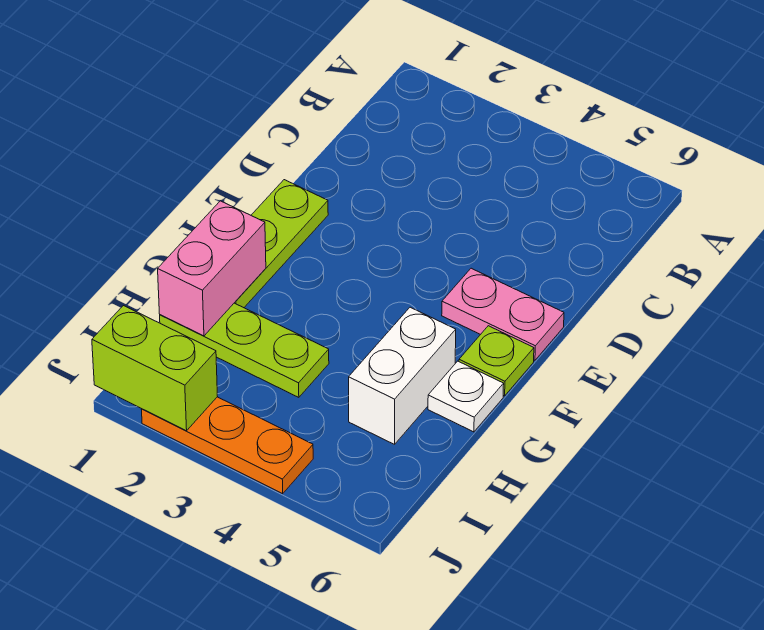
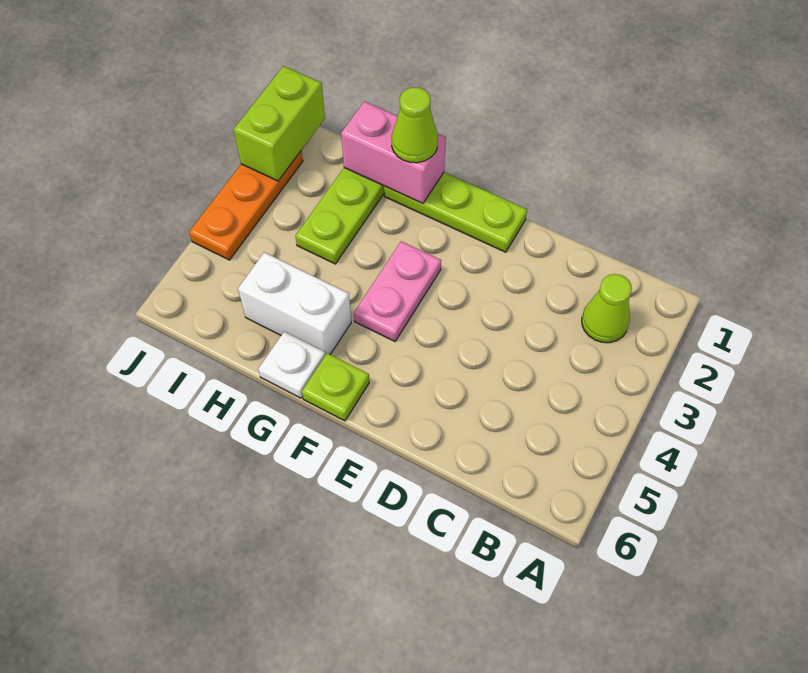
none -> lime 1x1 cone [582,274,632,343]
pink 1x2 plate [442,268,564,360] -> pink 1x2 plate moved to [354,241,441,341]
none -> lime 1x1 cone [392,87,438,163]

